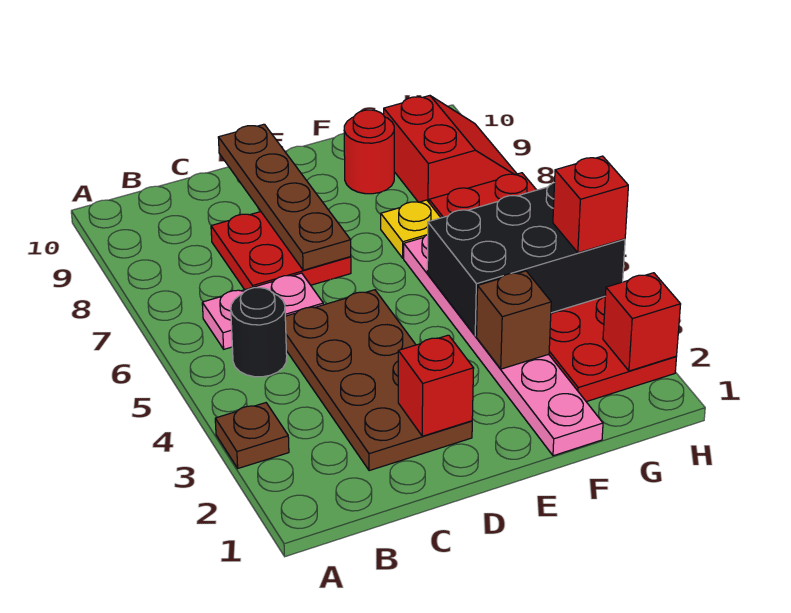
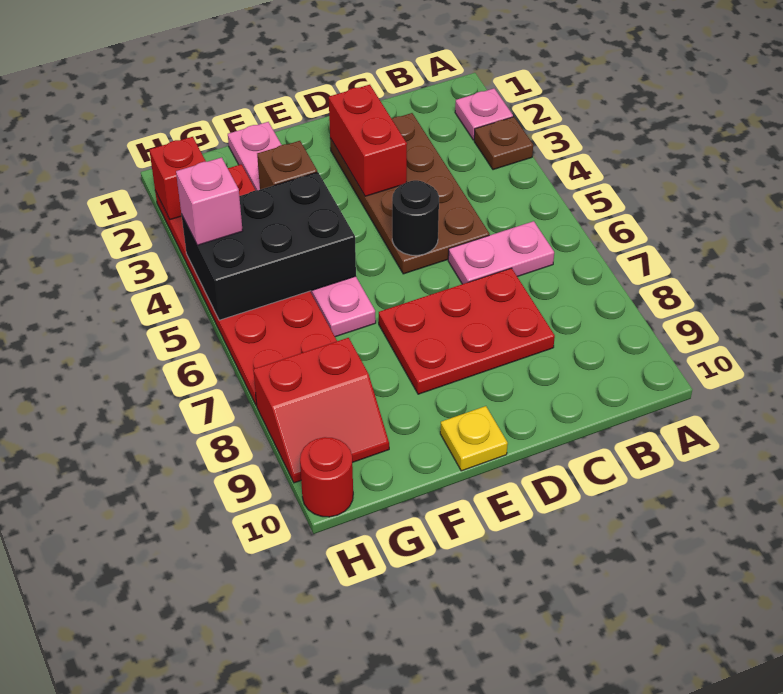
none -> pink 1x1 plate [455,88,513,140]
black 1x1 round brick [231,288,287,377] -> black 1x1 round brick moved to [392,180,439,255]
red 2x2 plate [211,212,351,290] -> red 2x3 plate [379,268,555,394]
red 1x1 brick [398,335,474,436] -> red 1x2 brick [329,85,407,196]
brown 1x4 plate [218,124,351,270] -> none
yellow 1x1 plate [381,200,441,258] -> yellow 1x1 plate moved to [440,406,508,471]
red 1x1 round brick [344,110,394,194] -> red 1x1 round brick moved to [300,437,353,517]
red 2x2 slope [384,96,517,202] -> red 2x2 slope turned to [253,338,389,483]
red 1x1 brick [553,156,628,253] -> pink 1x1 brick [176,157,243,245]

